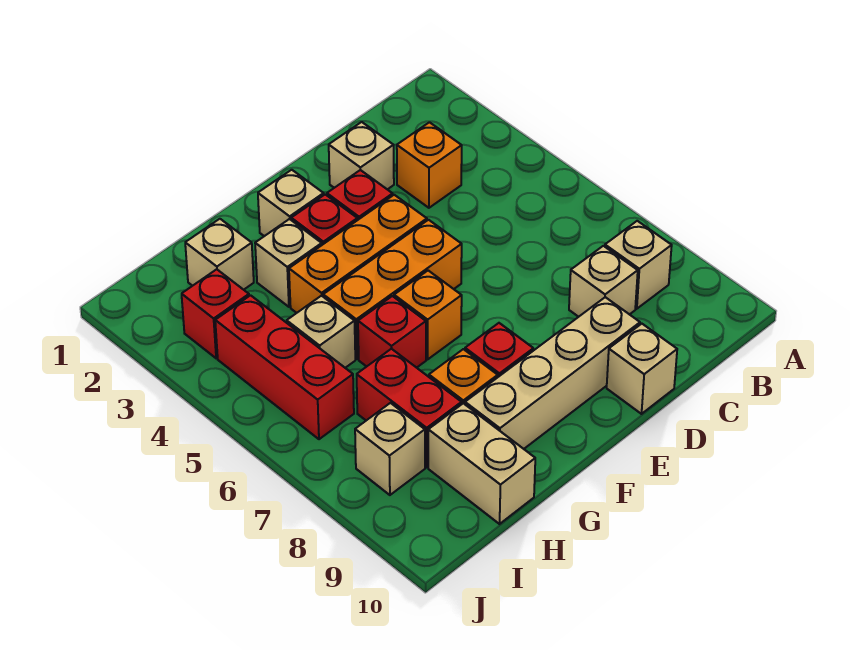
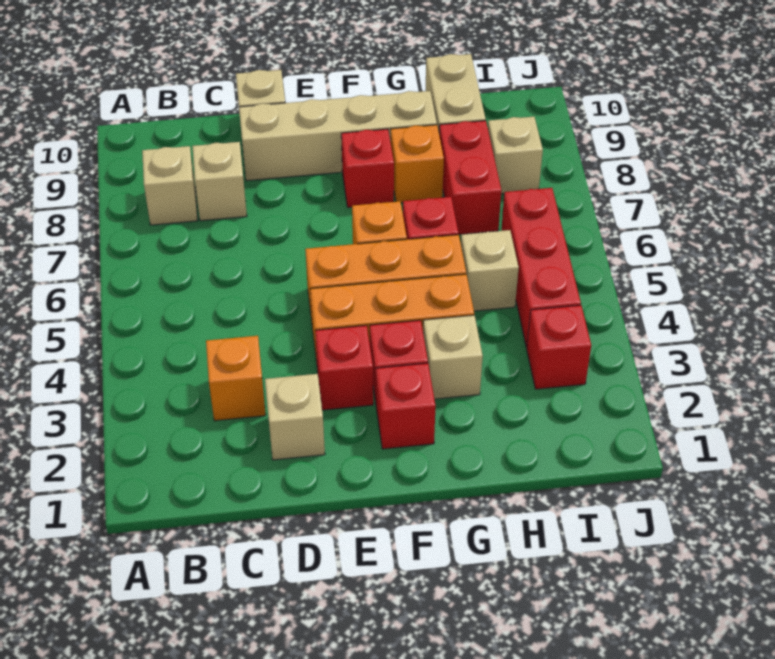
tan 1x1 brick [258,170,324,236] -> red 1x1 brick [376,363,435,449]
tan 1x1 brick [185,219,254,290] -> none

